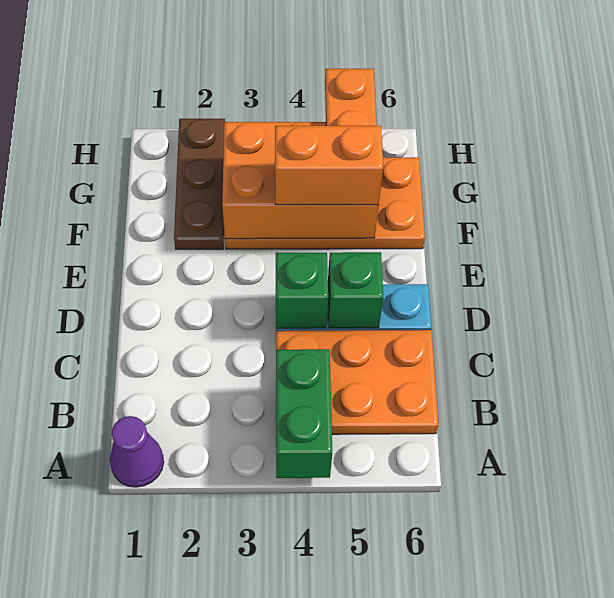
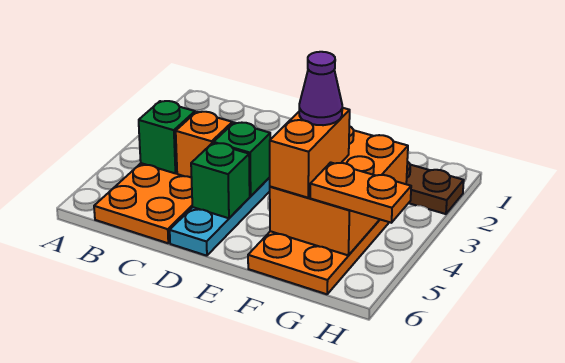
purple 1x1 cone [110,416,164,487] -> purple 1x1 cone moved to [299,52,342,125]
green 1x2 brick [276,349,332,478] -> green 1x1 brick [139,101,195,173]
none -> orange 1x1 brick [176,112,232,178]

